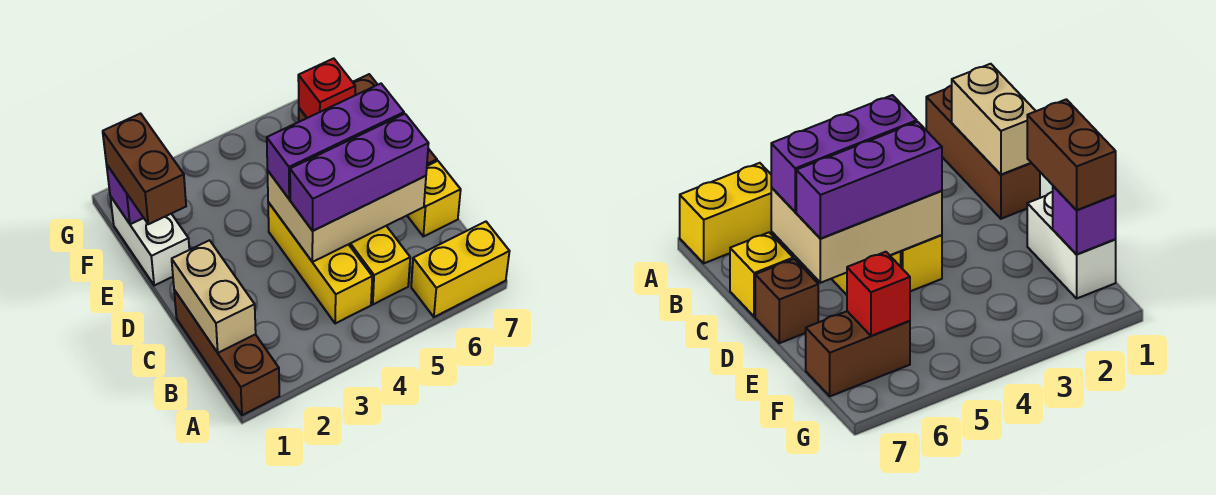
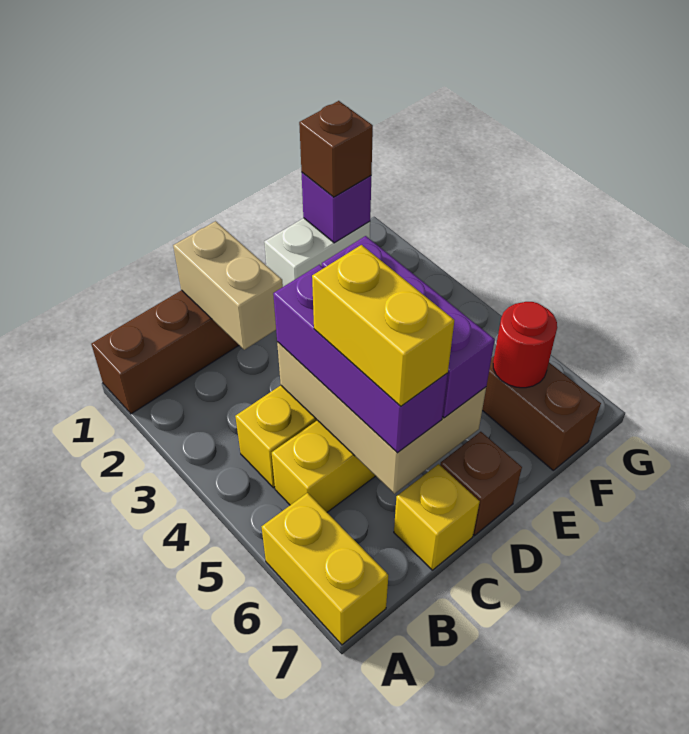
tan 1x2 brick [172,240,256,353] -> tan 1x2 brick turned to [173,221,283,350]
none -> yellow 1x2 brick [312,245,454,406]
brown 1x2 brick [103,114,186,224] -> brown 1x1 brick [299,101,373,197]
red 1x1 brick [298,58,355,118] -> red 1x1 round brick [493,302,557,388]

